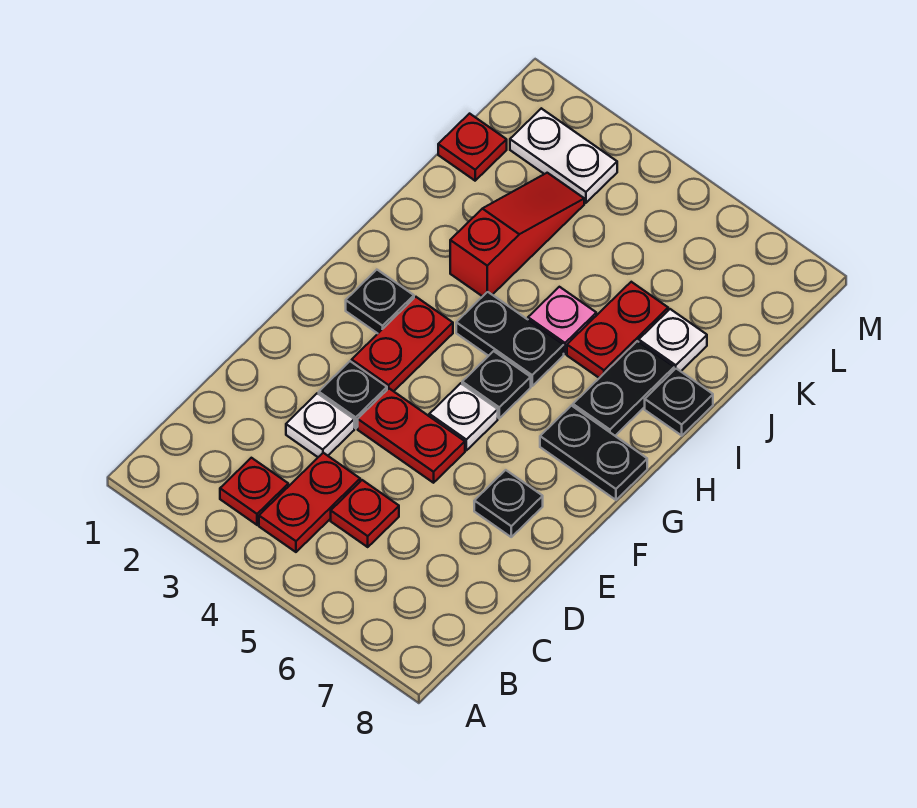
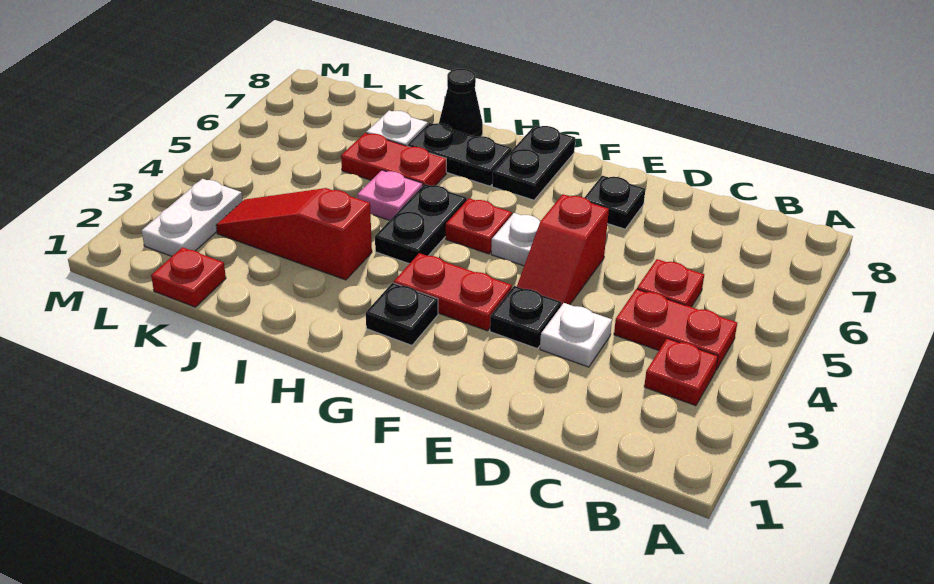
red 1x2 plate [358,389,465,483] -> red 1x2 slope [517,194,609,306]
black 1x1 plate [462,351,531,418] -> red 1x1 plate [446,198,512,254]
black 1x1 plate [645,369,713,436] -> black 1x1 cone [439,69,483,137]

